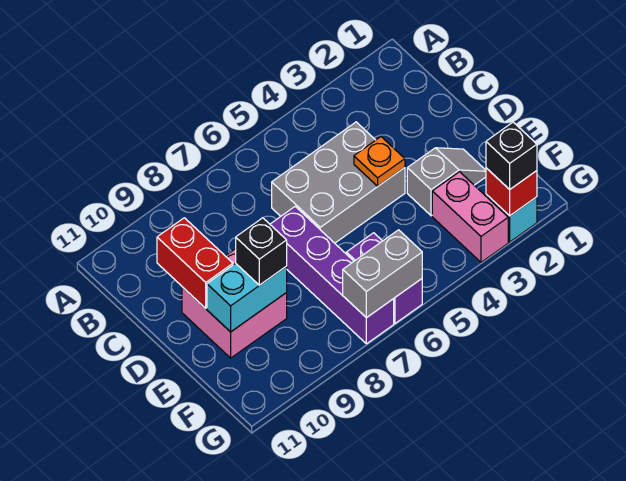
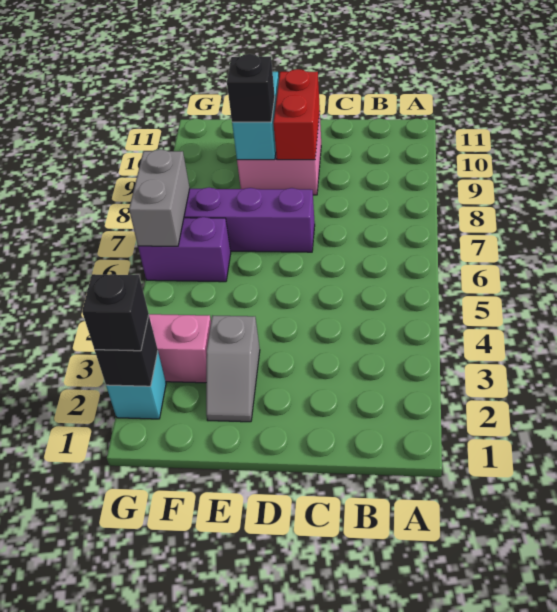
grey 2x3 brick [272,122,405,243] -> none
red 1x2 brick [157,218,233,308] -> red 1x2 brick turned to [273,69,320,160]
orange 1x1 plate [354,137,405,186] -> none
red 1x1 brick [486,168,537,216] -> black 1x1 brick [95,316,158,386]

